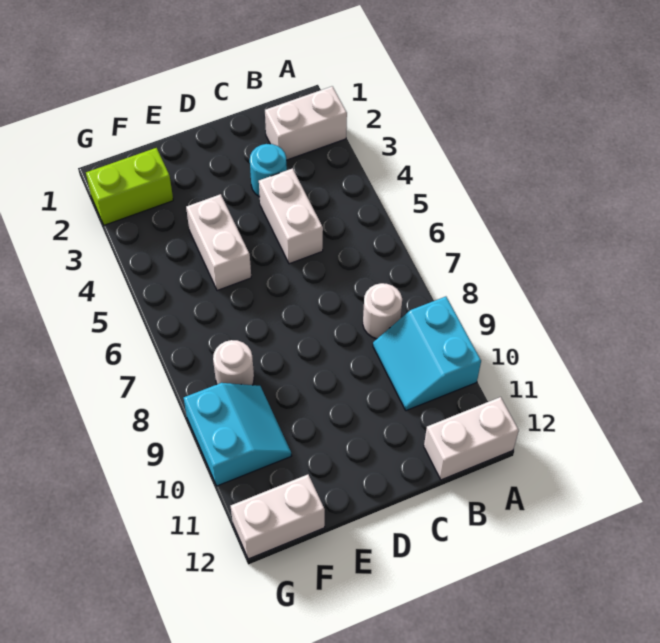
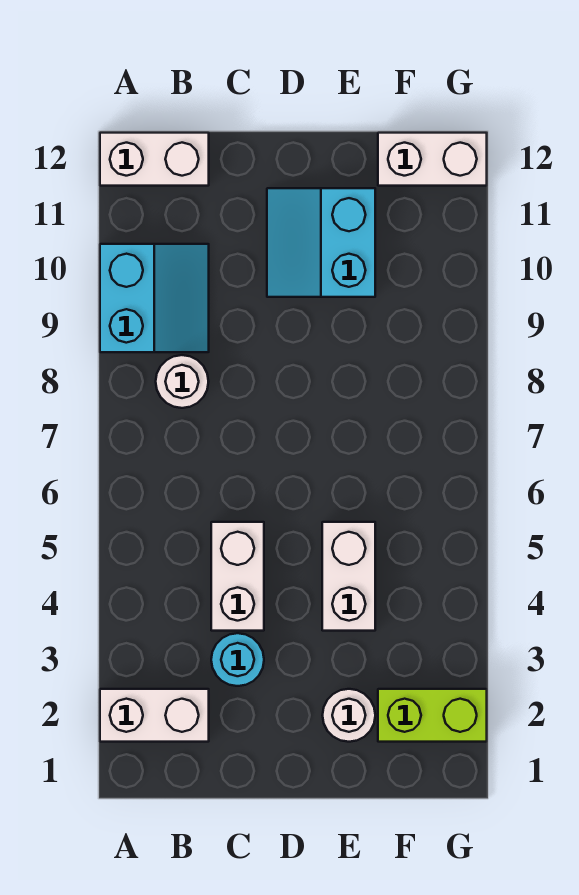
white 1x1 round brick [213,340,254,385] -> white 1x1 round brick moved to [322,689,375,742]
cyan 2x2 slope [184,383,291,486] -> cyan 2x2 slope moved to [267,188,375,297]

